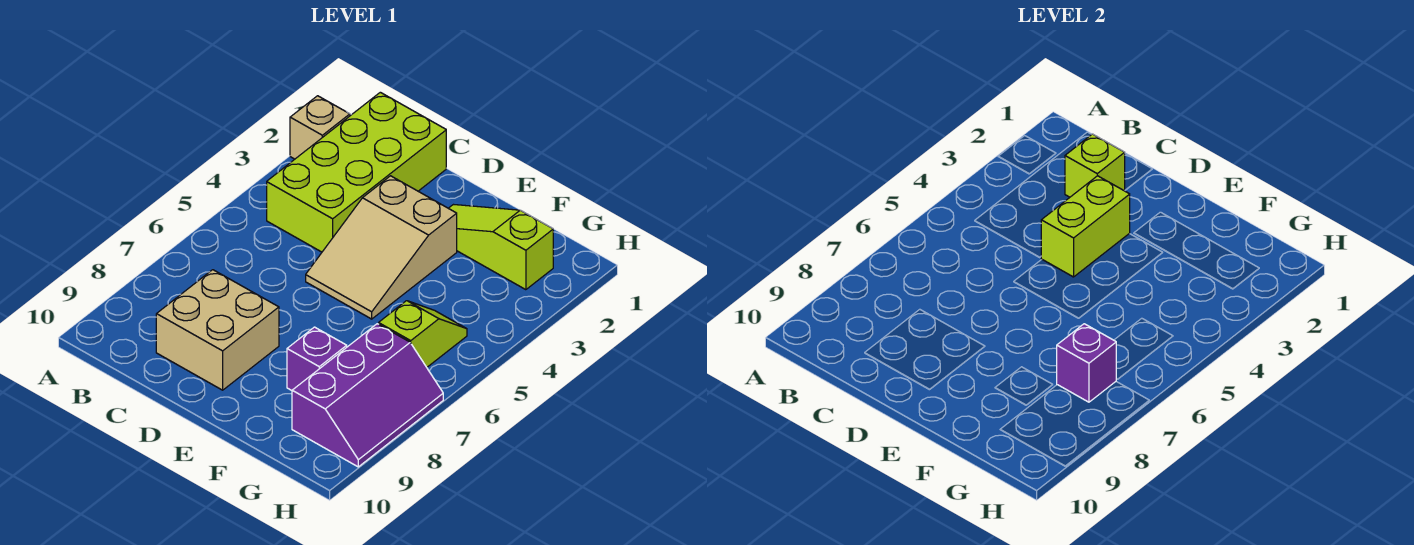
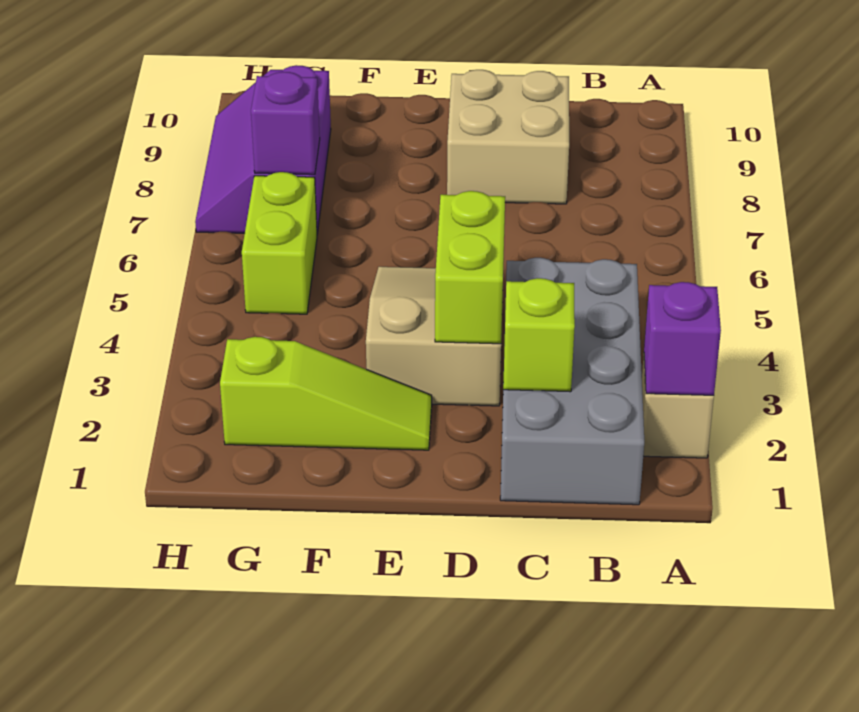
lime 2x4 brick [267,92,446,252] -> grey 2x4 brick [500,258,644,505]
purple 1x1 brick [287,327,347,390] -> purple 1x1 brick moved to [644,282,721,395]
lime 1x2 slope [379,301,467,367] -> lime 1x2 brick [242,172,317,314]

